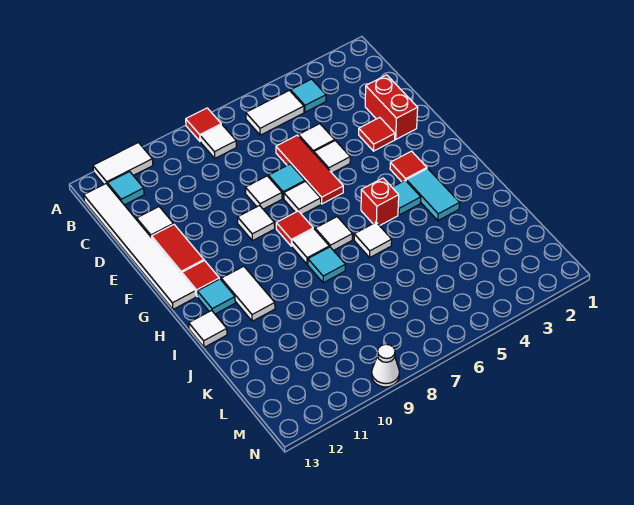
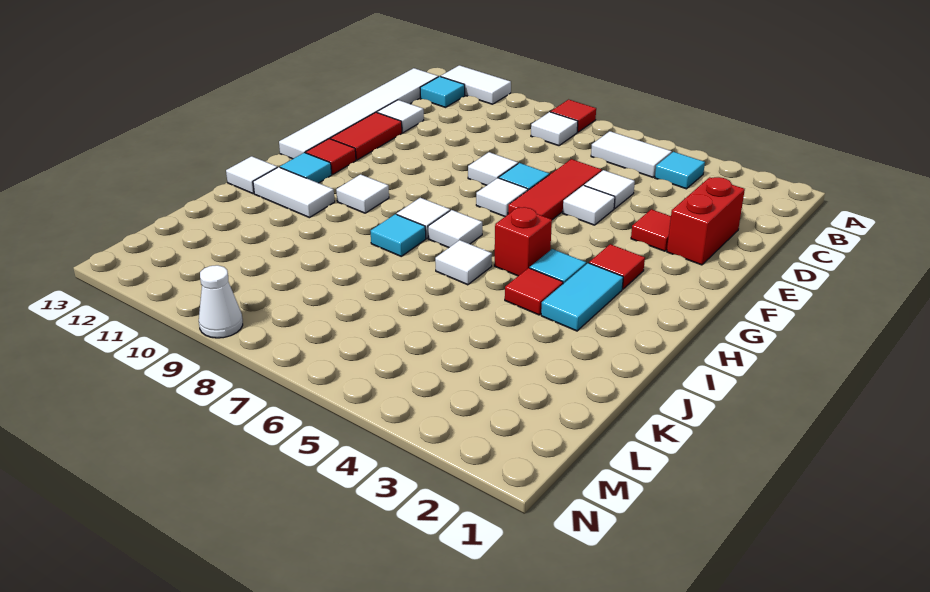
white 1x1 tile [238,206,275,241] -> white 1x1 tile moved to [336,174,389,213]
red 1x1 tile [276,211,313,246] -> red 1x1 tile moved to [505,268,563,315]
white 1x2 tile [221,266,275,321] -> white 1x2 tile turned to [253,167,335,218]

